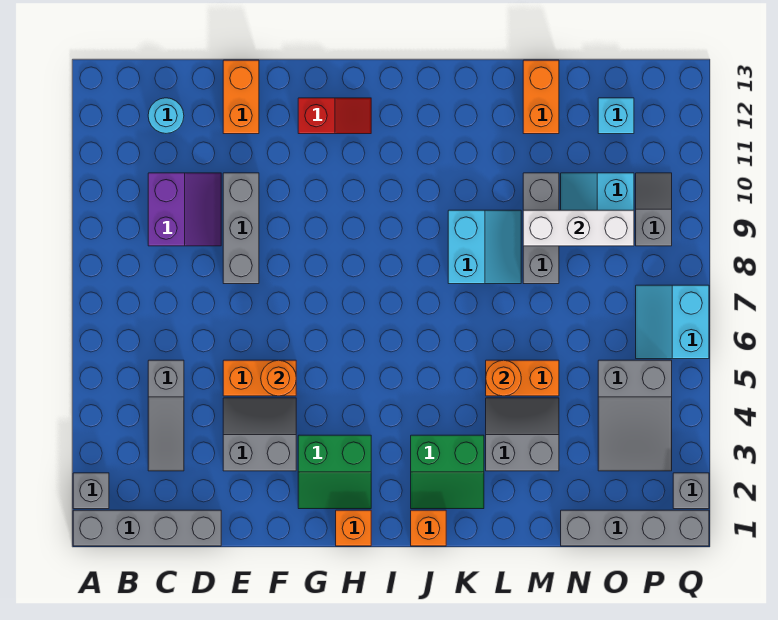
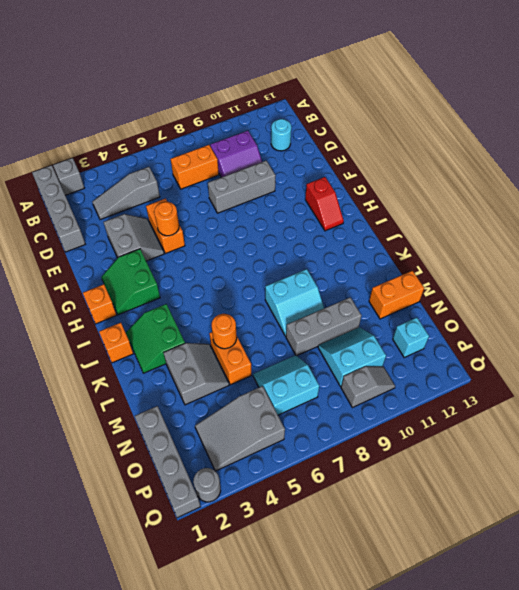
orange 1x2 brick [223,60,259,134] -> orange 1x2 brick moved to [171,145,219,189]
white 1x3 brick [523,210,634,246] -> none
cyan 2x2 slope [636,285,709,359] -> cyan 2x2 slope moved to [253,355,319,415]
grey 1x1 brick [673,473,709,509] -> grey 1x1 round brick [193,468,221,502]

